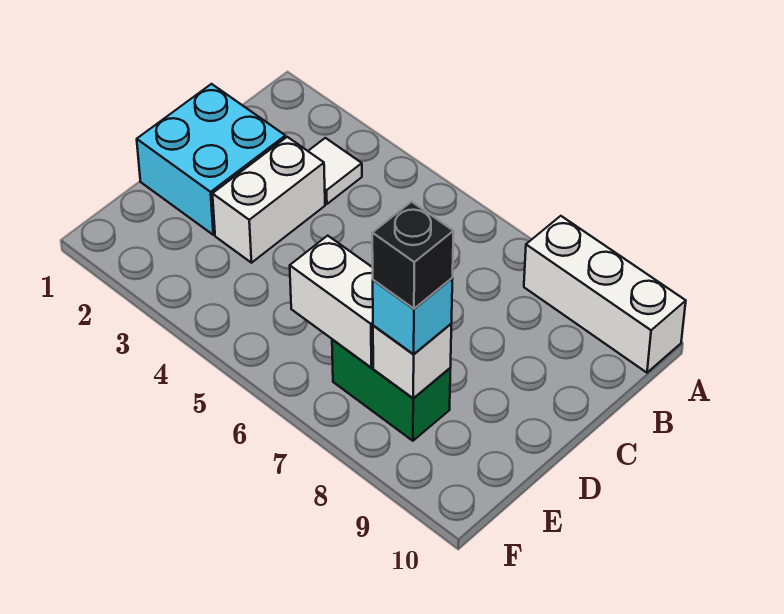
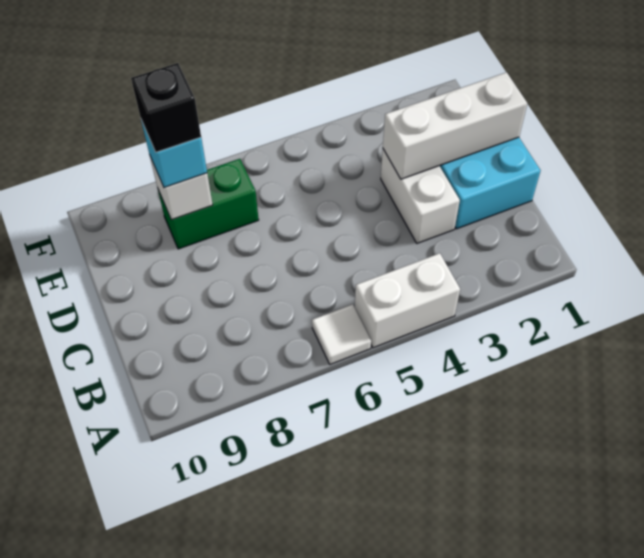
white 1x3 brick [524,216,686,373] -> white 1x3 brick moved to [383,72,527,179]
white 1x1 tile [308,138,362,204] -> white 1x1 tile moved to [312,304,371,364]
white 1x2 brick [290,236,373,367] -> white 1x2 brick moved to [355,253,460,348]

